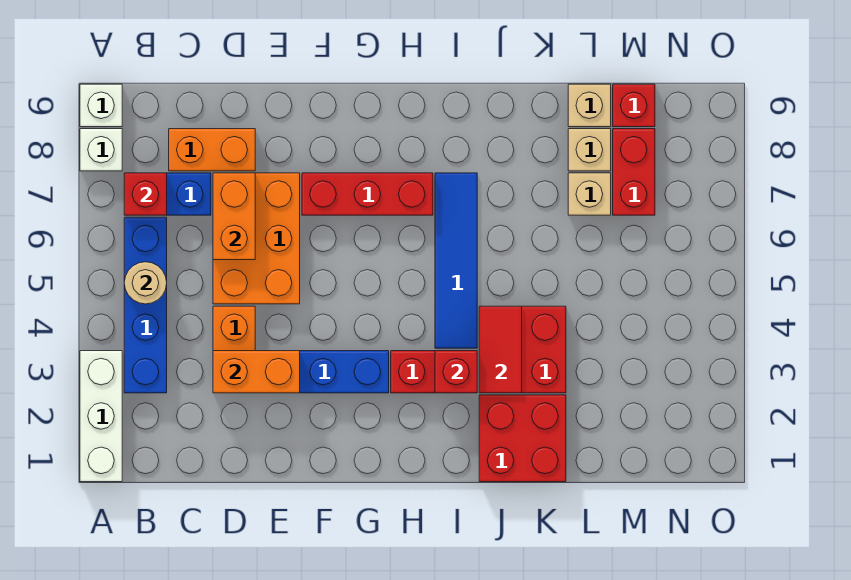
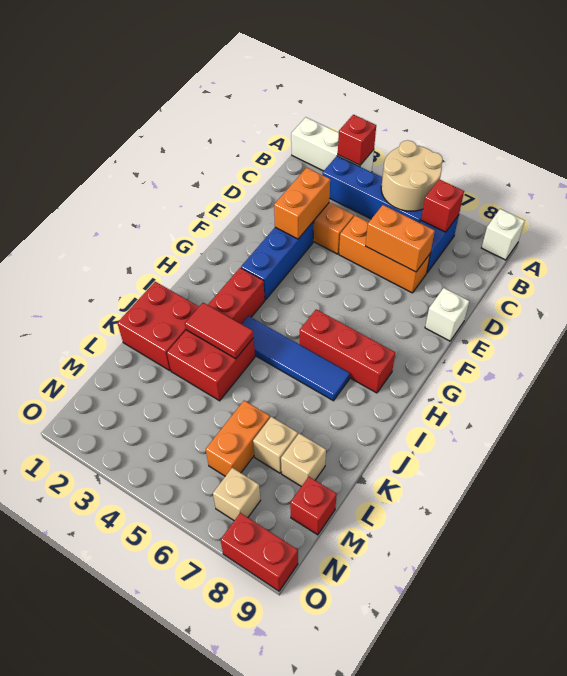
white 1x1 brick [80,129,122,171] -> white 1x1 brick moved to [425,288,469,341]
tan 1x1 round brick [124,262,167,304] -> tan 2x2 round brick [381,140,443,211]
orange 1x2 brick [169,129,255,171] -> orange 1x2 brick moved to [206,401,270,476]
orange 2x3 brick [213,173,300,304] -> orange 1x3 brick [339,216,430,293]
red 1x3 brick [302,173,433,215] -> red 1x3 brick turned to [300,309,395,393]
red 1x1 brick [435,351,477,393] -> red 1x1 brick moved to [338,115,376,165]
tan 1x1 brick [568,84,611,127] -> tan 1x1 brick moved to [213,468,260,520]
red 1x2 brick [613,129,655,215] -> red 1x2 brick moved to [220,513,298,591]

